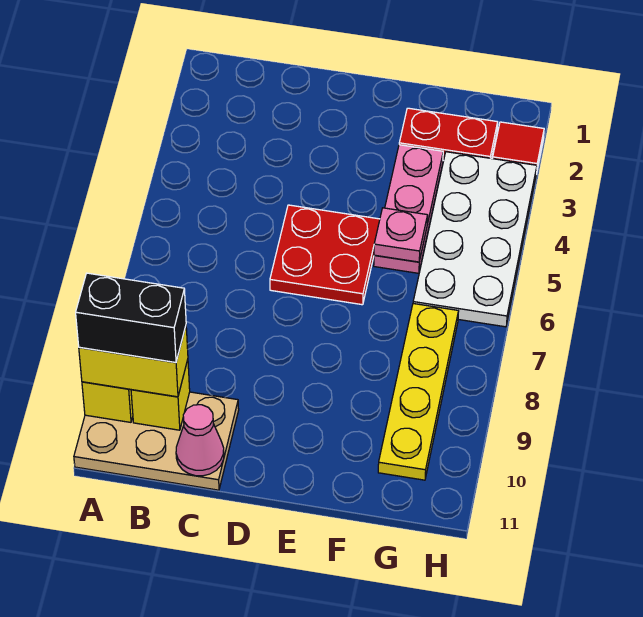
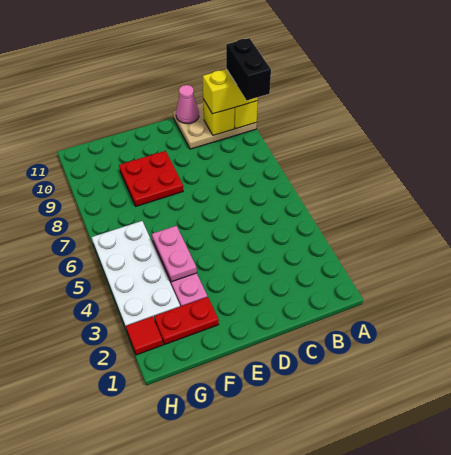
black 1x2 brick [76,273,186,363] -> black 1x2 brick turned to [226,38,271,100]
red 2x2 plate [270,205,380,305] -> red 2x2 plate moved to [119,151,183,206]
pink 1x1 plate [374,208,428,262] -> pink 1x2 plate [152,226,197,282]
yellow 1x4 plate [378,304,459,480] -> none

